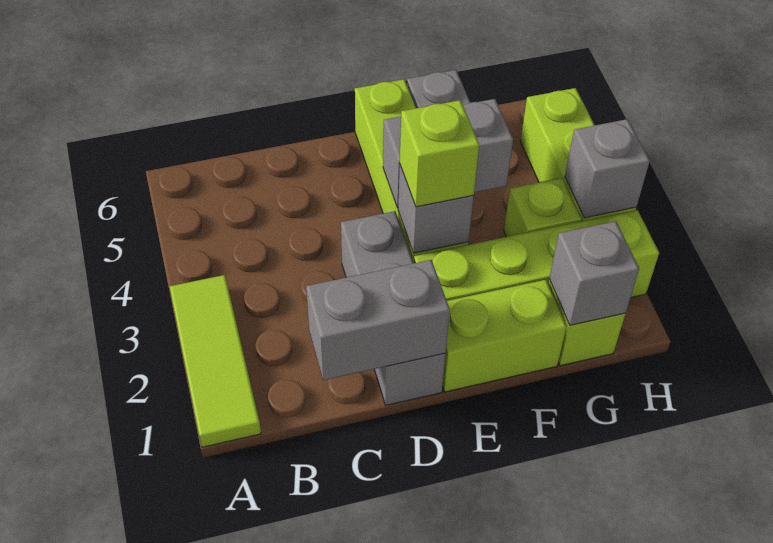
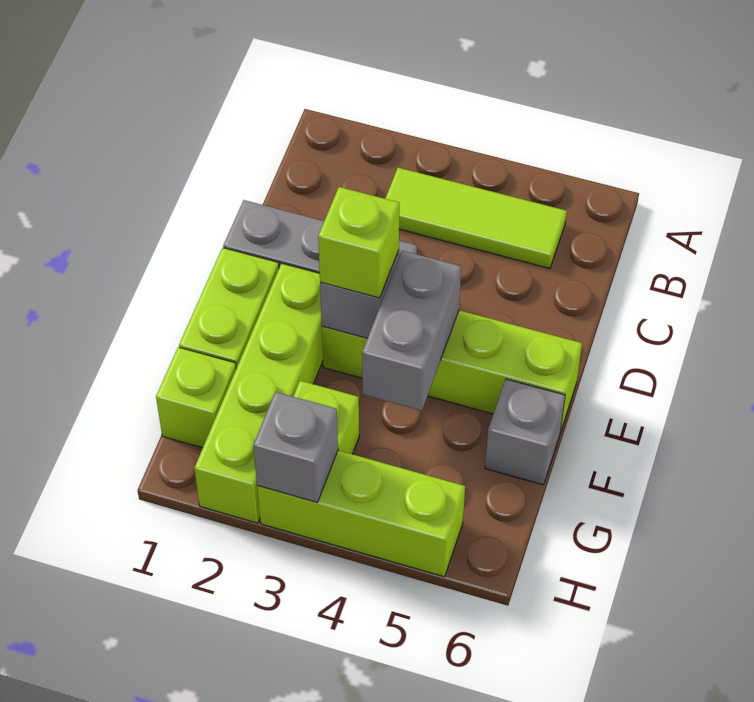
lime 1x3 tile [170,275,261,447] -> lime 1x3 tile moved to [385,168,567,268]
grey 1x2 brick [306,260,450,380] -> none
grey 1x1 brick [549,221,639,325] -> none

